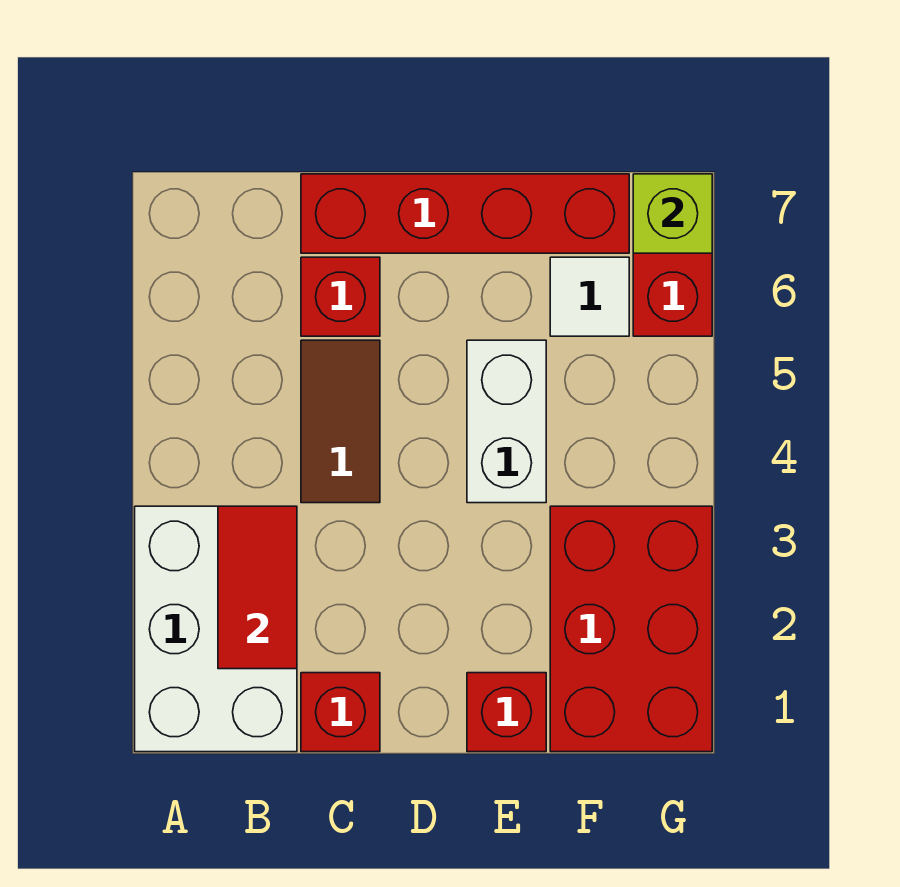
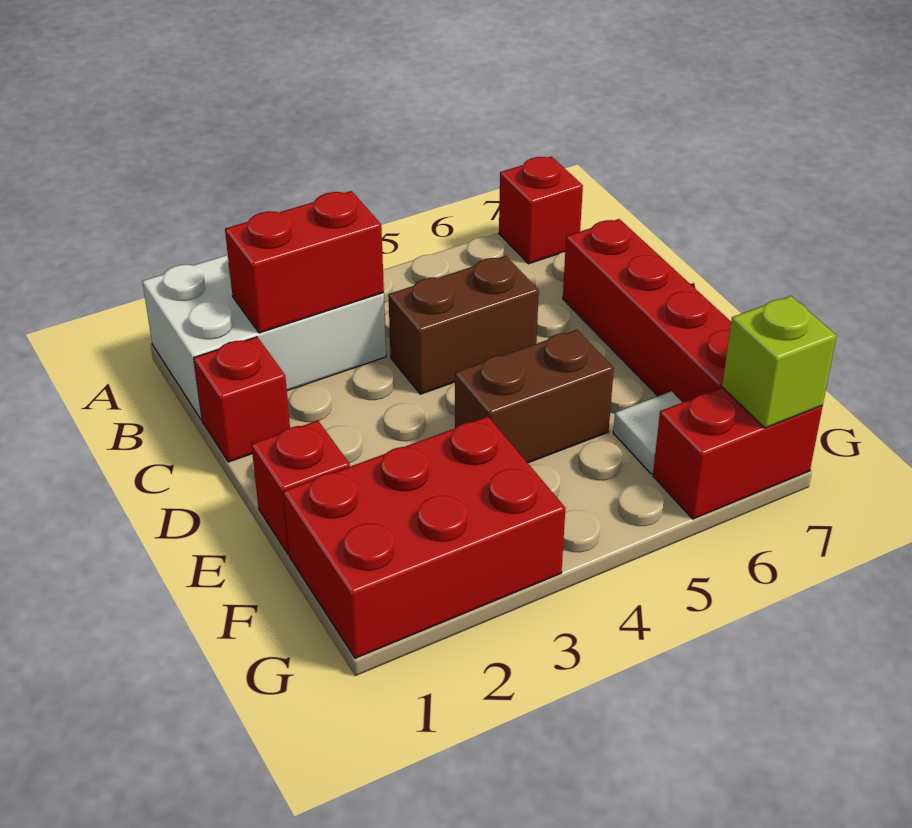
red 1x2 tile [218,506,297,669] -> red 1x2 brick [225,191,384,333]
brown 1x2 tile [301,340,380,503] -> brown 1x2 brick [388,256,539,394]
red 1x1 brick [301,257,380,336] -> red 1x1 brick moved to [499,156,583,264]
white 1x2 brick [467,340,546,503] -> brown 1x2 brick [455,330,614,463]

